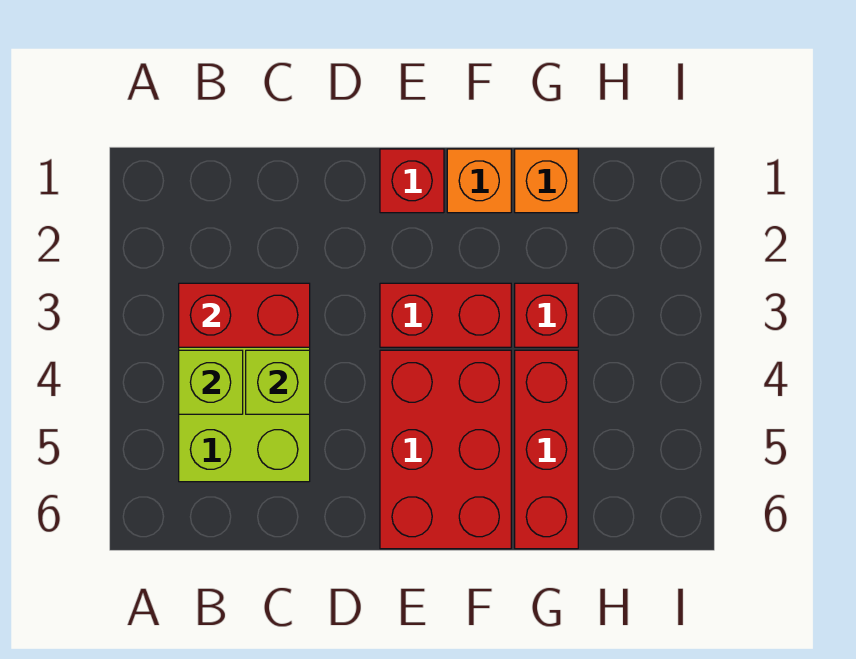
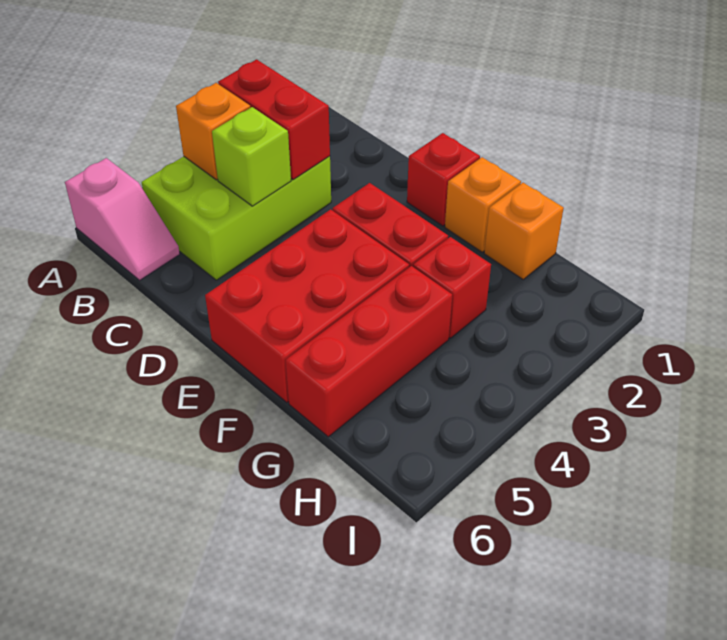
none -> pink 1x2 slope [65,158,180,280]
lime 1x1 brick [179,350,243,414] -> orange 1x1 brick [176,83,251,180]

